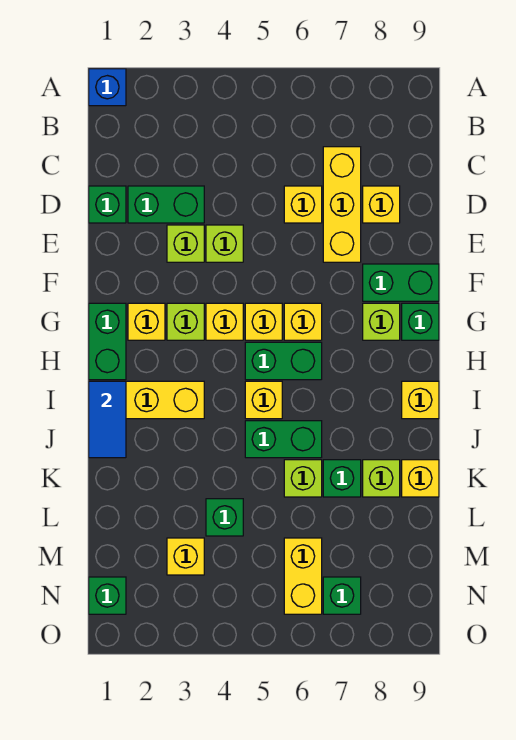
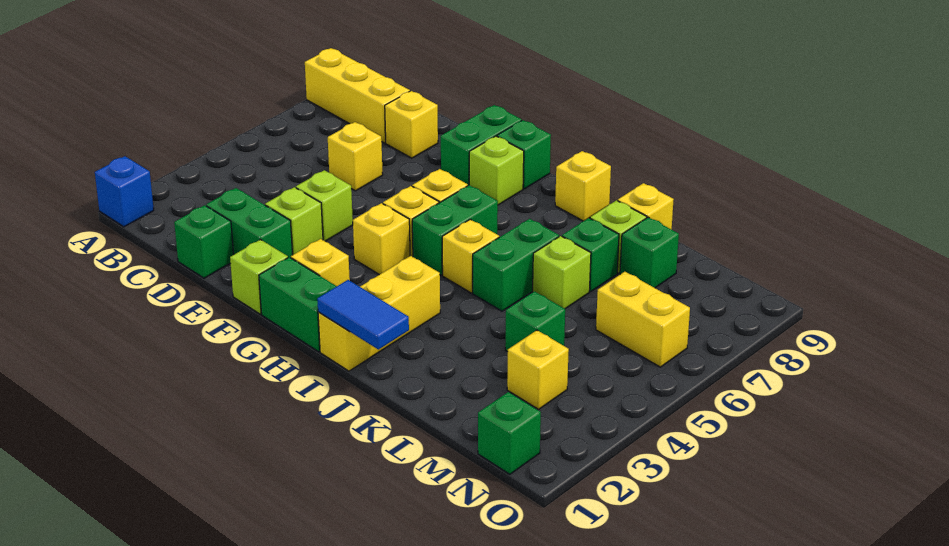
yellow 1x3 brick [323,147,361,262] -> yellow 1x3 brick moved to [305,48,410,143]
green 1x2 brick [128,186,204,223] -> green 1x2 brick turned to [206,188,292,258]
lime 1x1 brick [167,303,204,340] -> lime 1x1 brick moved to [230,239,288,314]
green 1x1 brick [323,577,361,614] -> green 1x1 brick moved to [620,217,679,288]

